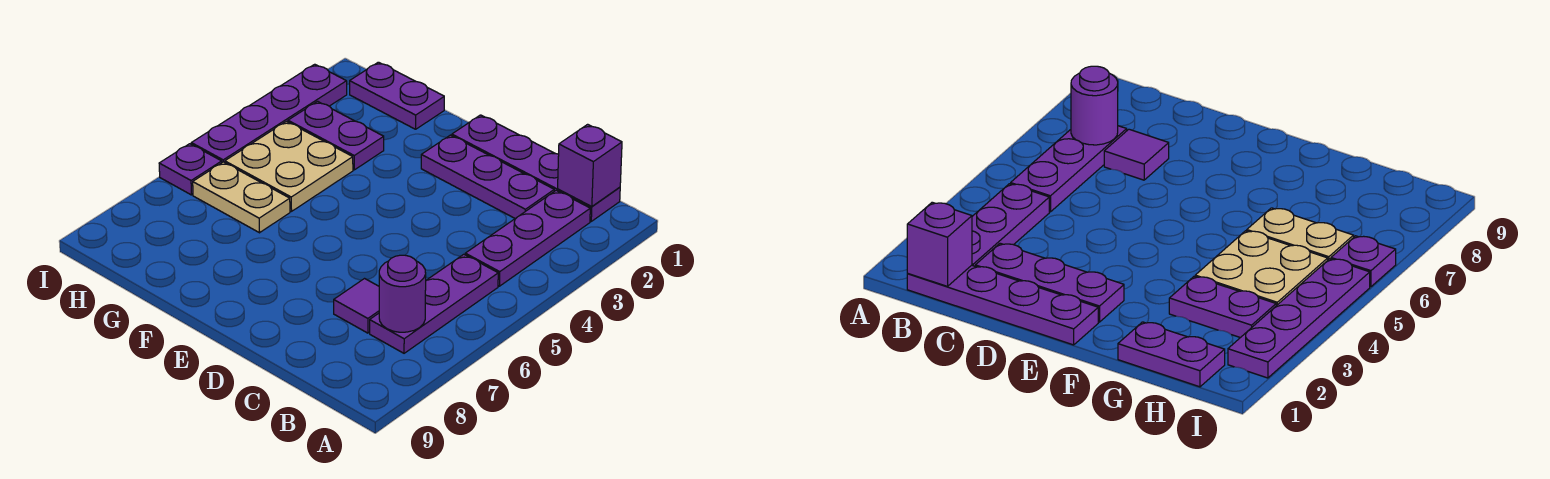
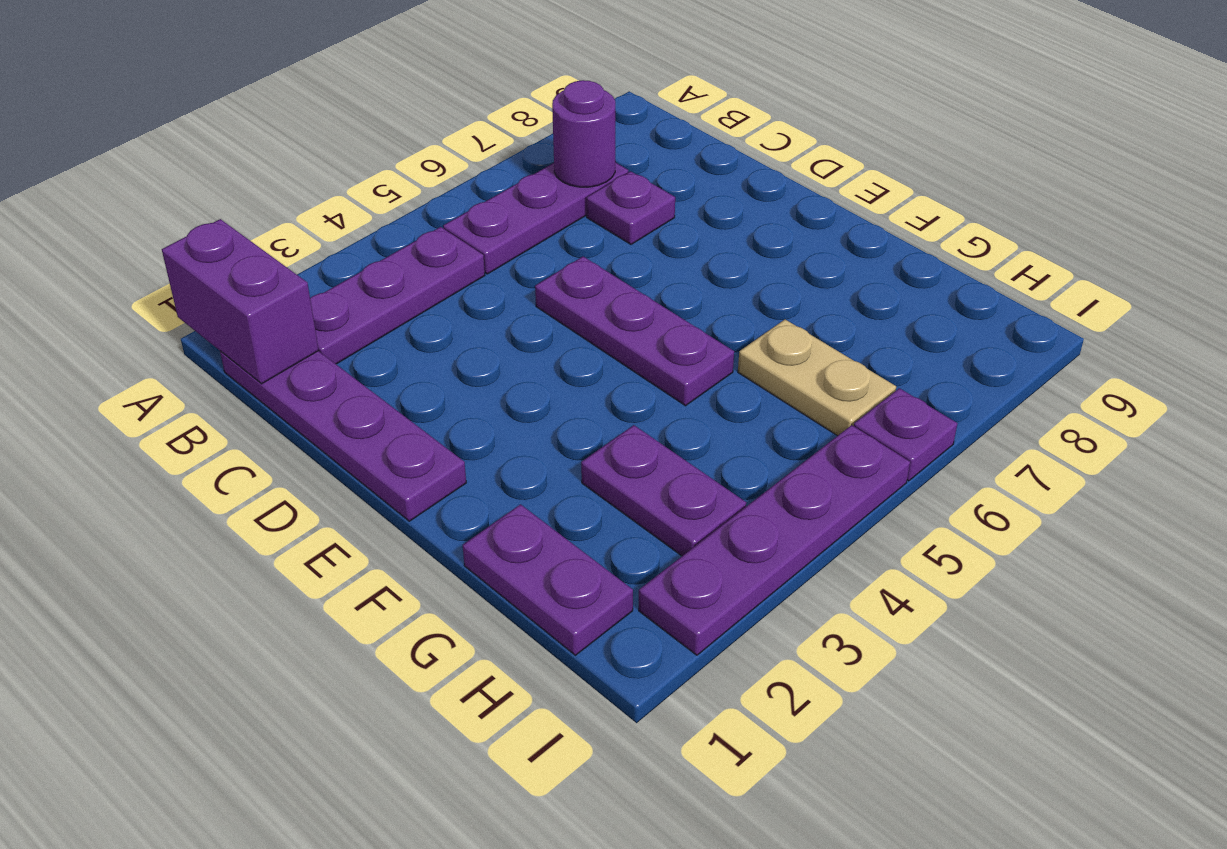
purple 1x1 brick [558,124,622,207] -> purple 1x2 brick [162,219,319,384]
purple 1x3 plate [421,135,554,218] -> purple 1x3 plate moved to [535,257,734,406]
purple 1x1 tile [334,279,379,333] -> purple 1x1 plate [587,171,675,244]
tan 2x2 plate [225,121,353,211] -> none

